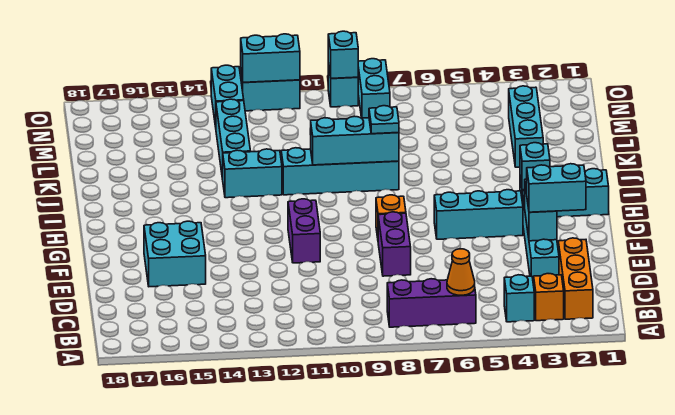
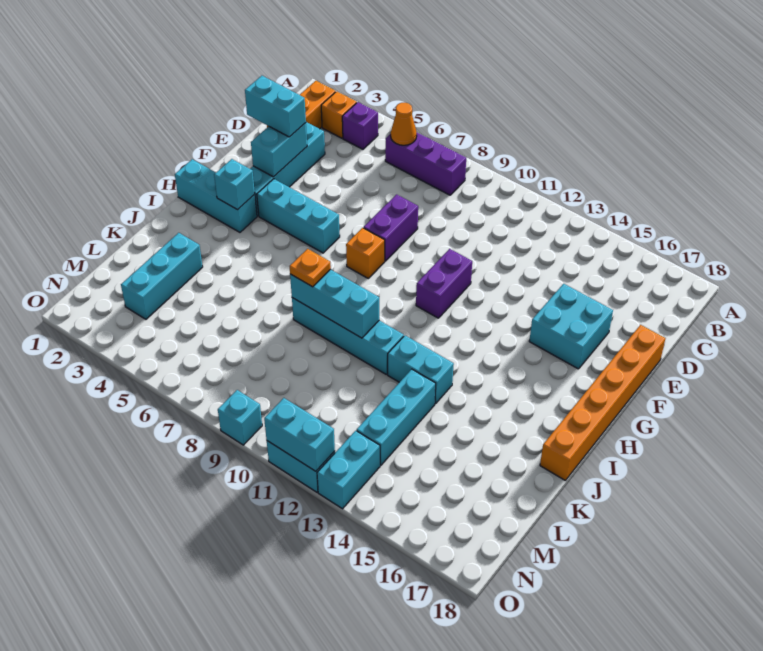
cyan 1x1 brick [504,275,534,322] -> purple 1x1 brick [342,102,378,149]
none -> orange 1x6 brick [540,325,665,480]
cyan 1x1 plate [369,106,399,134] -> orange 1x1 plate [290,249,331,287]
cyan 1x2 brick [358,59,390,118] -> none
cyan 1x1 brick [328,31,358,78] -> none

